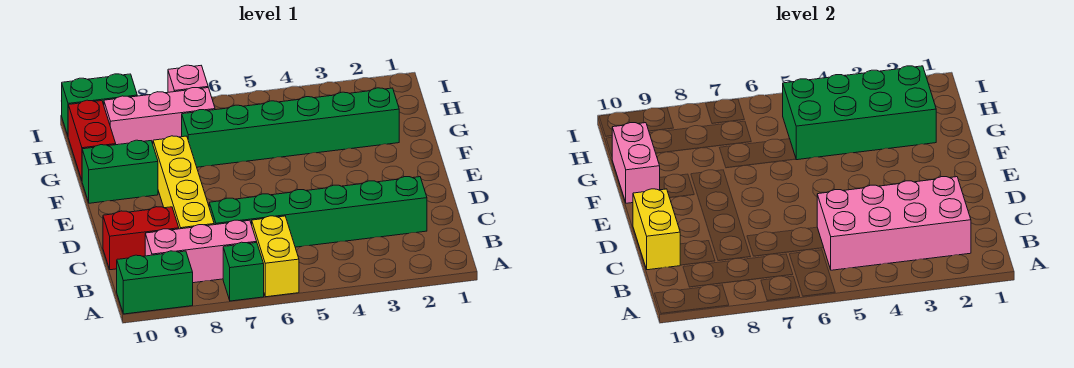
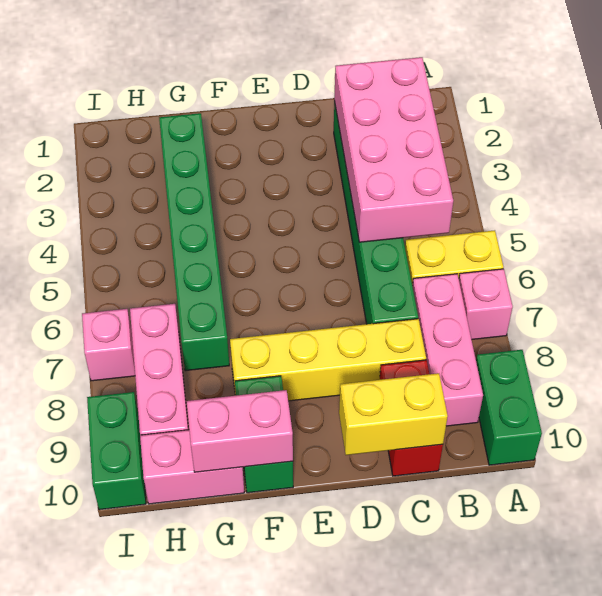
green 1x1 brick [223,242,264,301] -> pink 1x1 brick [459,269,513,339]
green 2x4 brick [783,66,936,160] -> none
red 1x2 brick [68,100,116,180] -> pink 1x2 brick [140,430,244,504]

